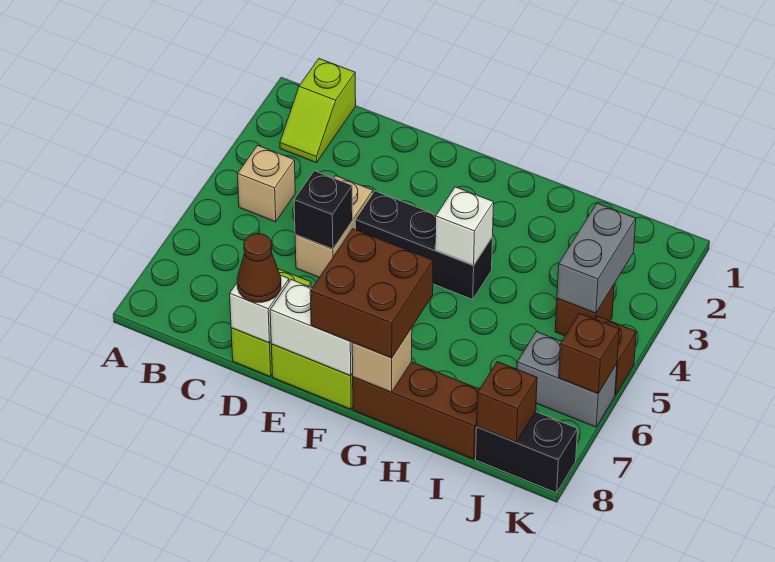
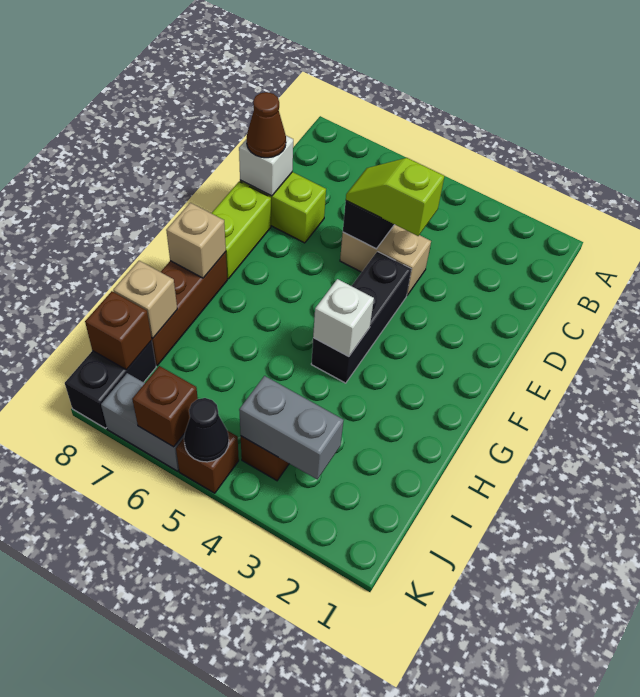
lime 1x2 slope [280,59,356,163] -> lime 1x2 slope moved to [346,158,444,236]
tan 1x1 brick [238,145,295,222] -> tan 1x1 brick moved to [113,261,177,338]
white 1x2 brick [270,280,353,376] -> none
brown 2x2 brick [310,229,433,358] -> none
grey 1x2 brick [517,332,617,427] -> grey 1x2 brick turned to [101,373,185,471]
none -> black 1x1 cone [184,398,229,462]

